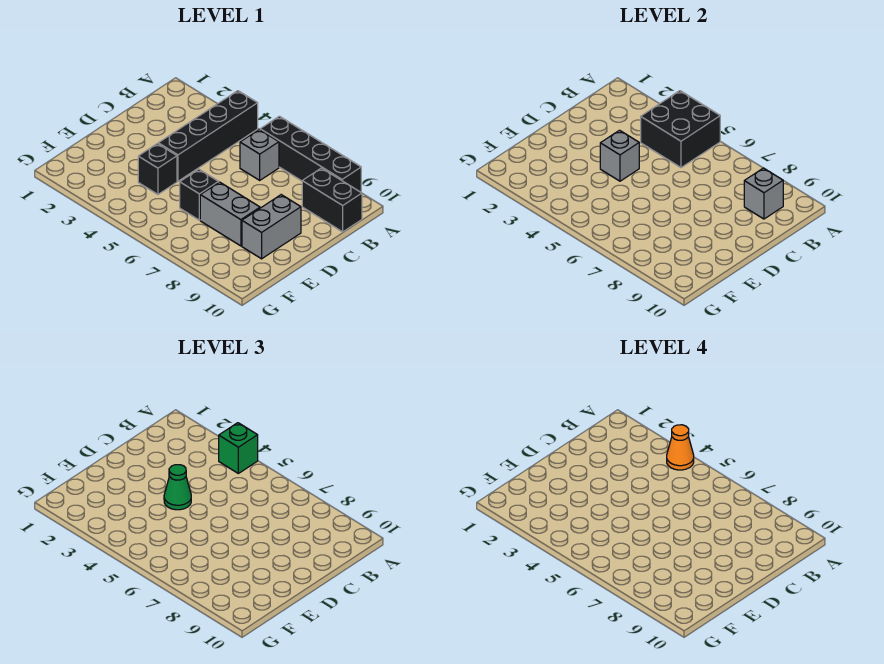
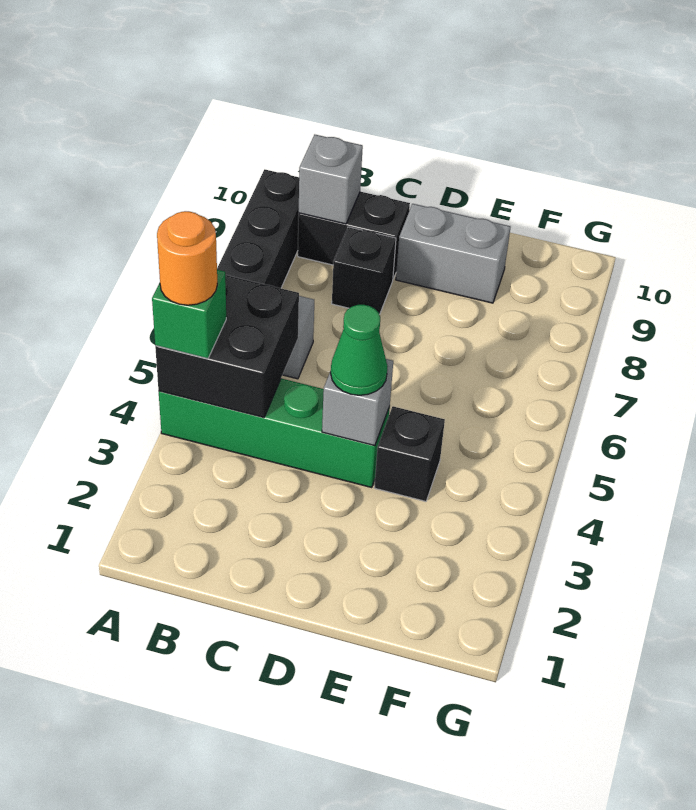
black 1x4 brick [158,91,258,181] -> green 1x4 brick [159,378,390,488]
orange 1x1 cone [667,425,694,470] -> orange 1x1 round brick [157,211,217,305]
black 1x2 brick [302,168,362,232] -> black 1x2 brick turned to [298,192,410,279]
black 1x1 brick [180,169,219,220] -> black 1x1 brick moved to [332,227,396,314]
grey 1x2 brick [200,182,260,246] -> none

